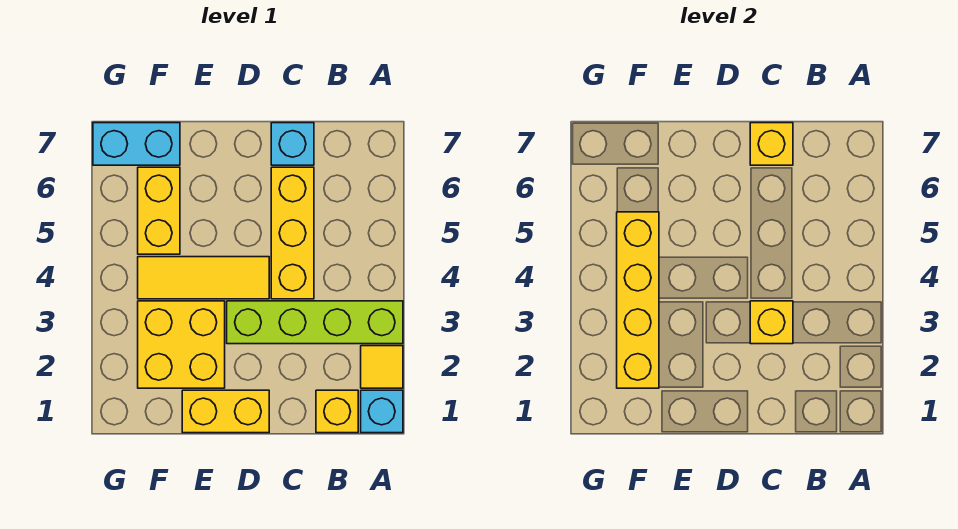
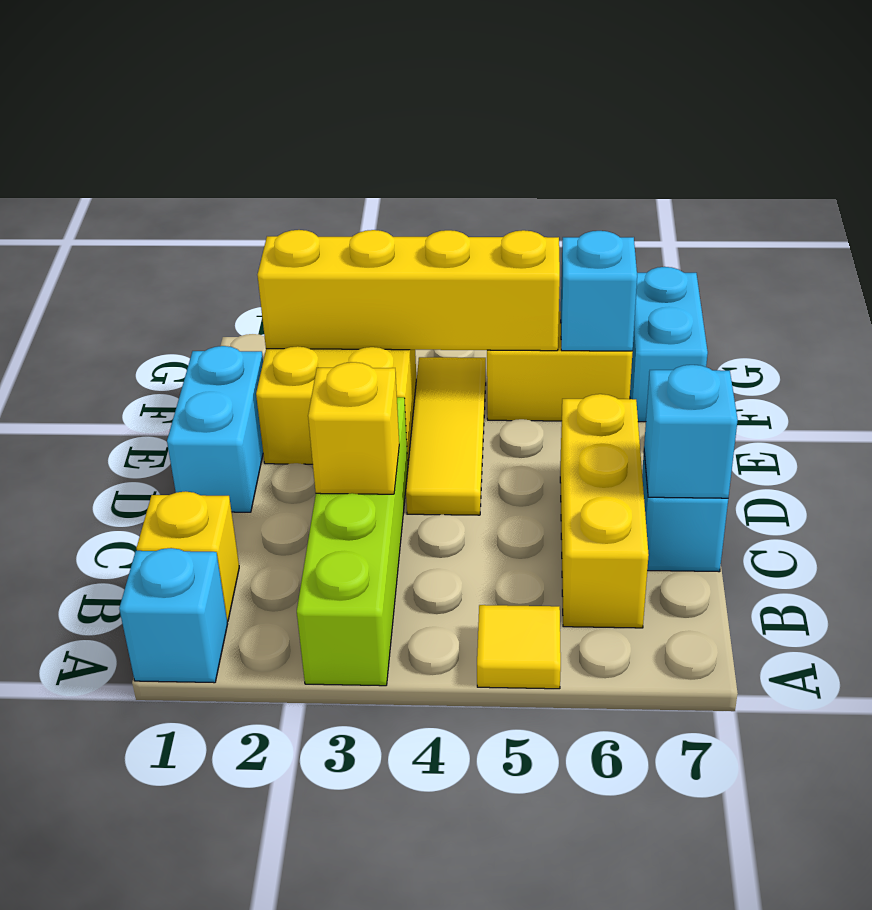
yellow 1x1 tile [361,346,403,388] -> yellow 1x1 tile moved to [477,605,561,689]
yellow 1x3 brick [271,167,314,299] -> yellow 1x3 brick turned to [560,394,649,628]
yellow 1x1 brick [750,123,793,165] -> cyan 1x1 brick [644,365,738,498]
yellow 1x2 brick [182,390,269,433] -> cyan 1x2 brick [167,346,263,512]
none -> cyan 1x1 brick [561,231,637,351]

